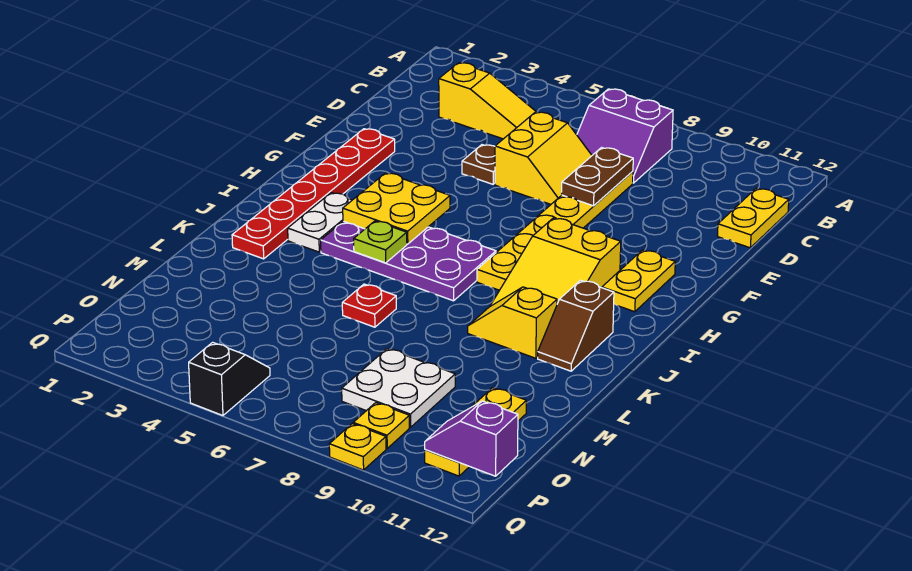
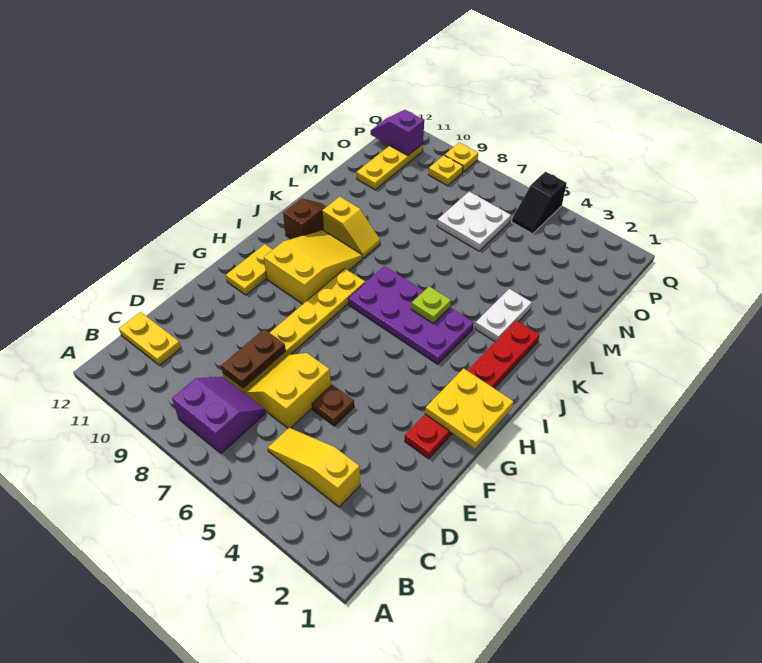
yellow 1x2 plate [718,189,789,248] -> yellow 1x2 plate turned to [119,312,181,365]
yellow 2x2 plate [343,173,450,244] -> yellow 2x2 plate moved to [425,368,513,449]
white 1x2 plate [288,193,352,252] -> white 1x2 plate moved to [475,289,532,342]
red 1x1 plate [342,284,396,327] -> none
white 2x2 plate [342,349,455,427] -> white 2x2 plate moved to [437,192,511,251]
purple 1x2 slope [425,401,518,476] -> purple 1x2 slope turned to [371,110,424,156]

